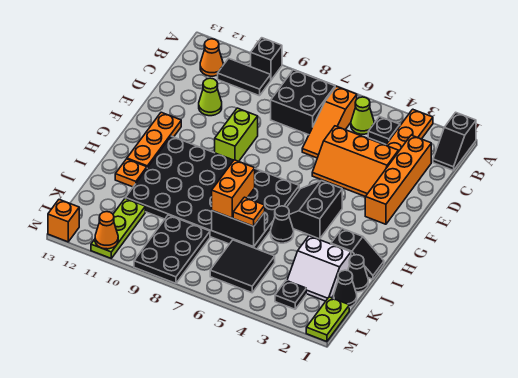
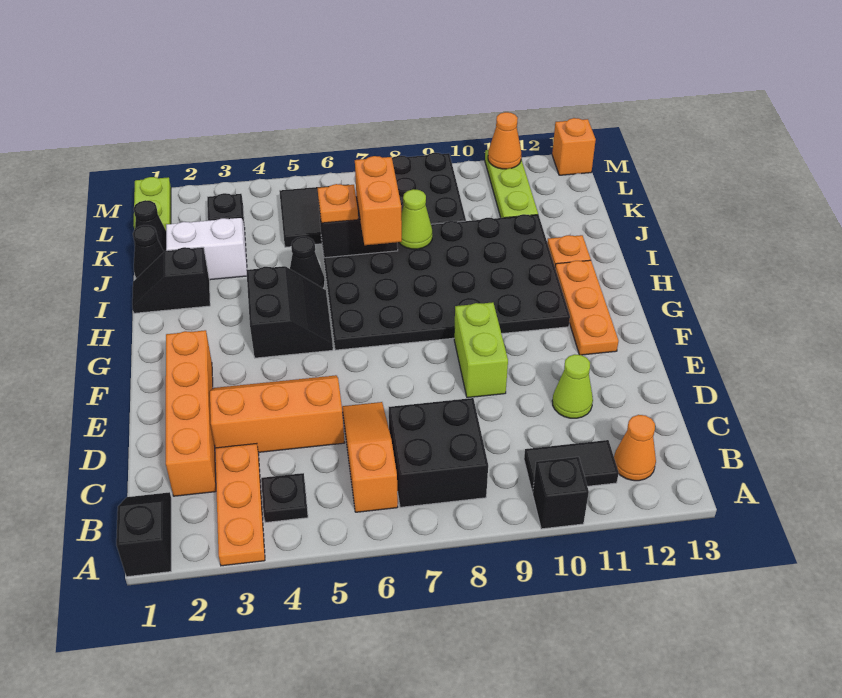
lime 1x1 cone [351,97,374,134] -> lime 1x1 cone moved to [399,189,432,249]

